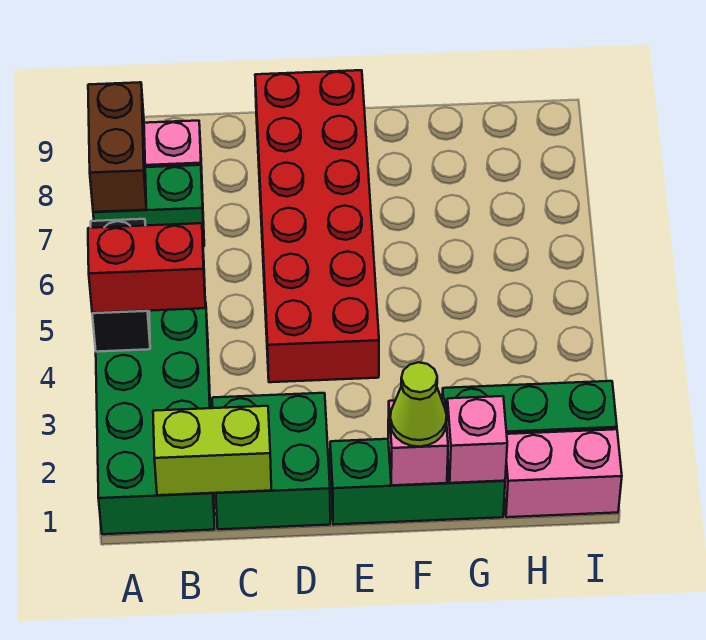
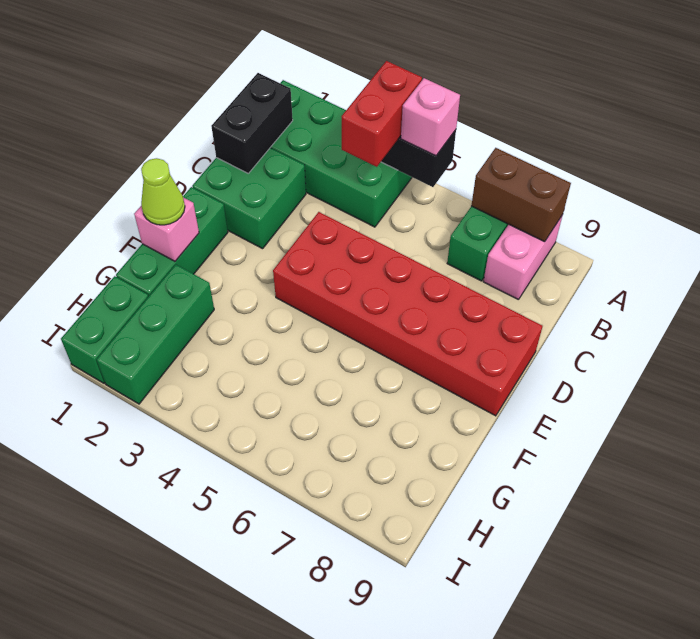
lime 1x2 brick [153,406,271,495] -> black 1x2 brick [211,73,293,173]
pink 1x1 brick [447,396,507,483] -> pink 1x1 brick moved to [401,78,460,156]
pink 1x2 brick [504,429,622,517] -> green 1x2 brick [61,276,148,383]

